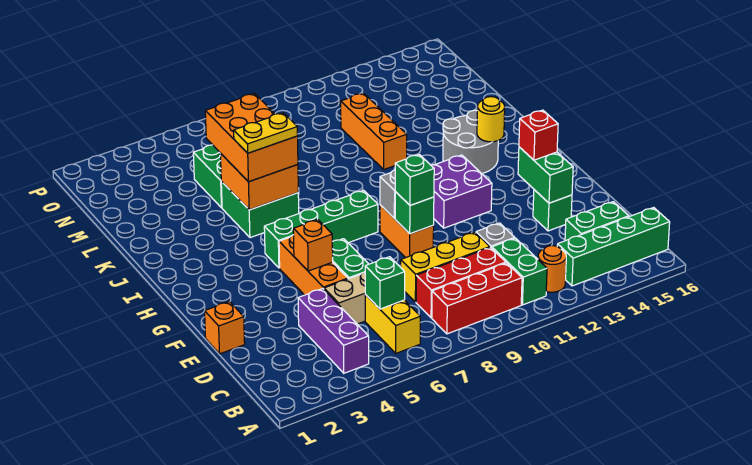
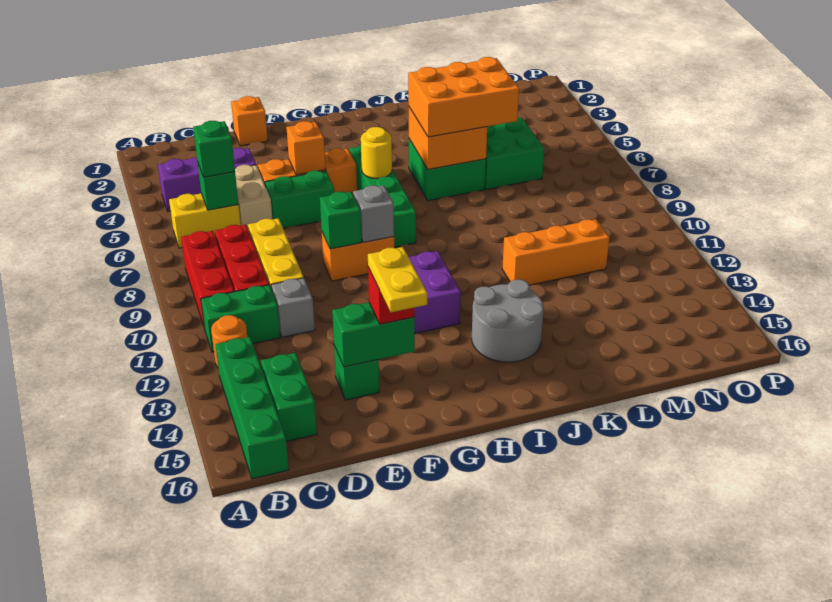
green 1x1 brick [395,154,434,205] -> green 1x1 brick moved to [193,121,235,177]
yellow 1x1 round brick [477,97,505,142] -> yellow 1x1 round brick moved to [361,127,392,179]
yellow 1x2 plate [234,113,298,153] -> yellow 1x2 plate moved to [368,247,427,312]

